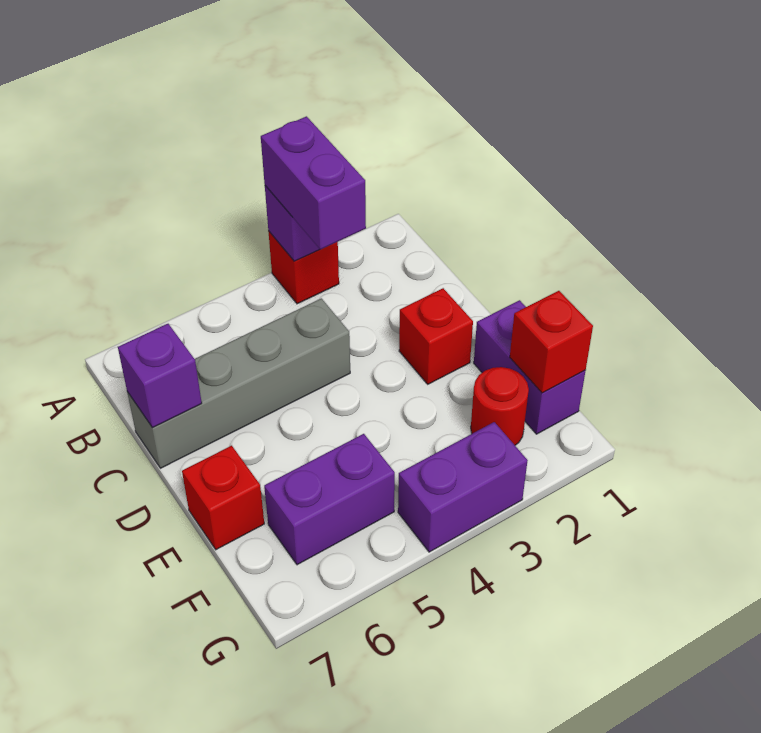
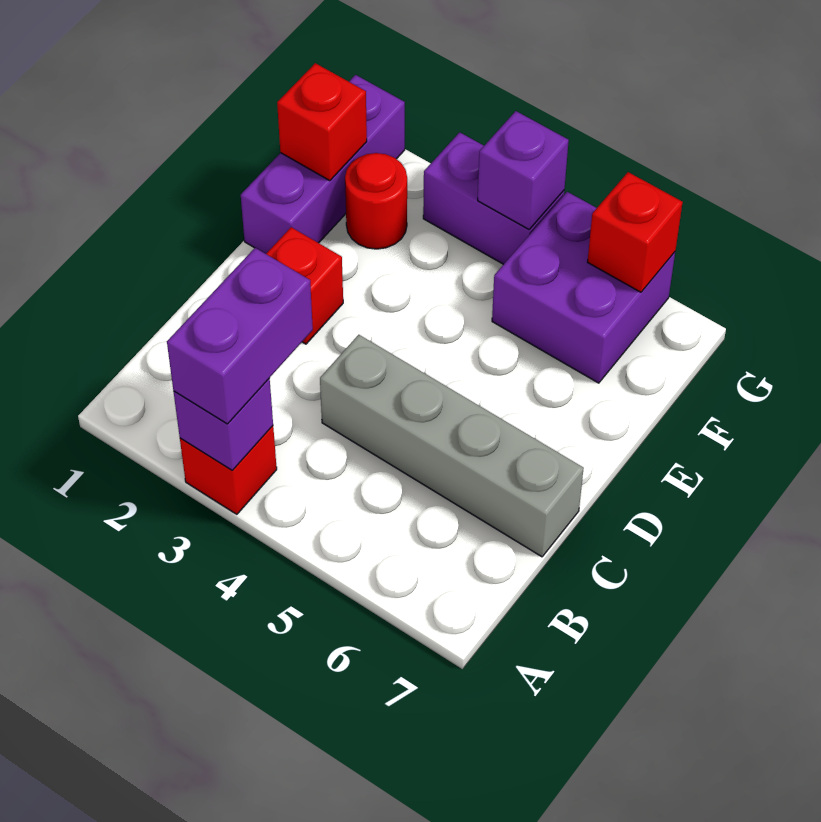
purple 1x1 brick [118,324,202,428] -> purple 1x1 brick moved to [478,111,569,230]
purple 1x2 brick [474,300,586,434] -> purple 1x3 brick [241,75,405,254]
red 1x1 brick [182,446,264,550] -> red 1x1 brick moved to [588,172,683,292]
purple 1x2 brick [264,434,395,565] -> purple 2x2 brick [492,192,675,383]

